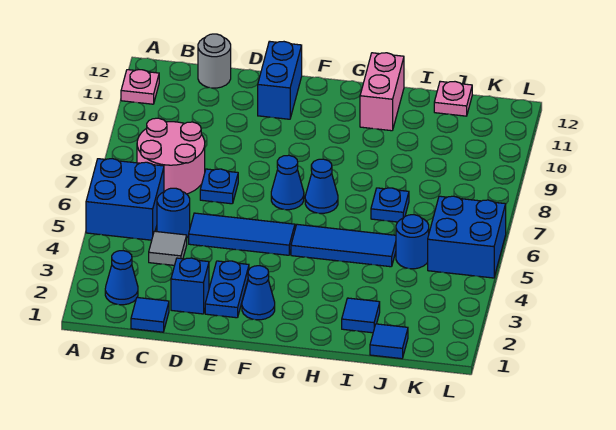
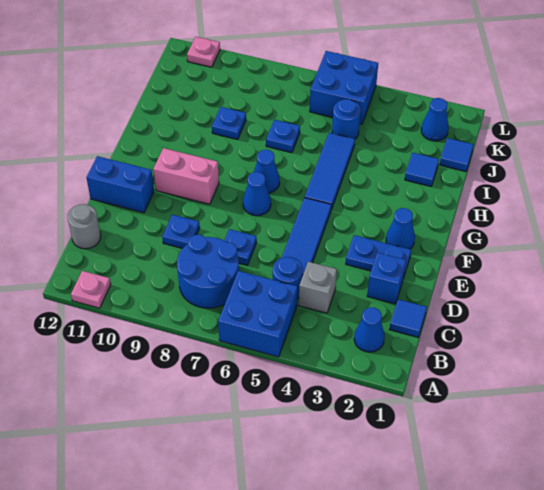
pink 2x2 round brick [137,118,205,194] -> blue 2x2 round brick [177,235,239,308]
grey 1x1 tile [149,231,187,265] -> grey 1x1 brick [299,262,337,313]
none -> blue 1x1 plate [162,215,200,248]
pink 1x2 brick [360,53,404,131] -> pink 1x2 brick moved to [153,148,219,204]
none -> blue 1x1 plate [212,107,246,139]
pink 1x1 plate [434,81,472,116] -> pink 1x1 plate moved to [187,37,220,67]
none -> blue 1x1 cone [421,98,449,141]

